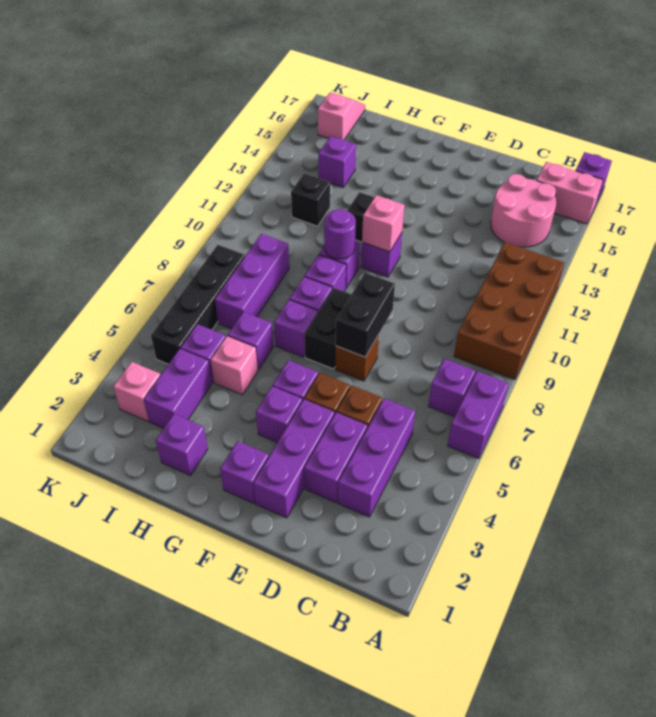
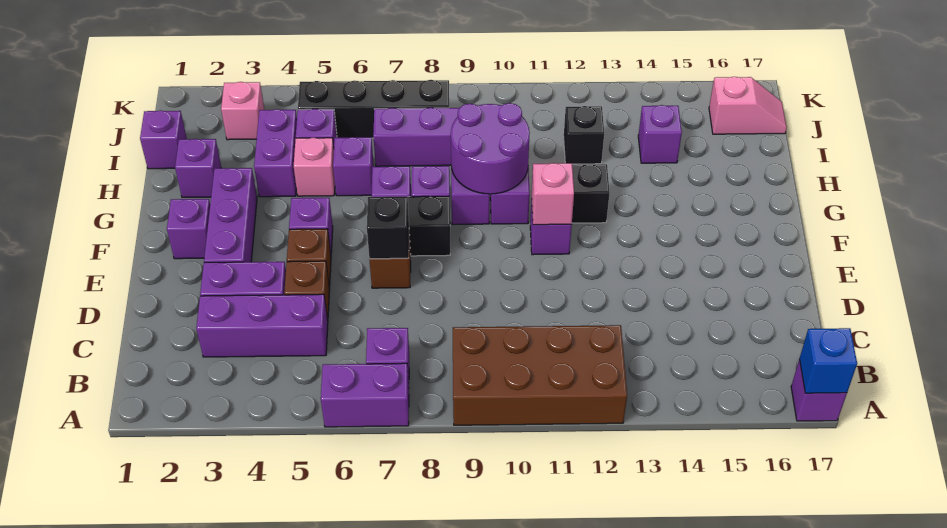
pink 1x2 brick [537,162,603,224] -> none
none -> blue 1x1 brick [800,328,857,393]
pink 2x2 round brick [491,174,556,247] -> none
purple 1x3 brick [253,399,334,518] -> purple 1x3 brick turned to [204,168,257,262]
black 1x2 brick [335,273,395,357] -> black 1x1 brick [367,197,409,259]
purple 1x1 brick [256,386,302,442] -> purple 1x1 brick moved to [140,110,187,169]
purple 1x1 round brick [324,209,356,259] -> purple 2x2 round brick [451,103,530,194]
purple 1x2 brick [144,349,212,428] -> purple 1x2 brick turned to [254,109,297,197]

